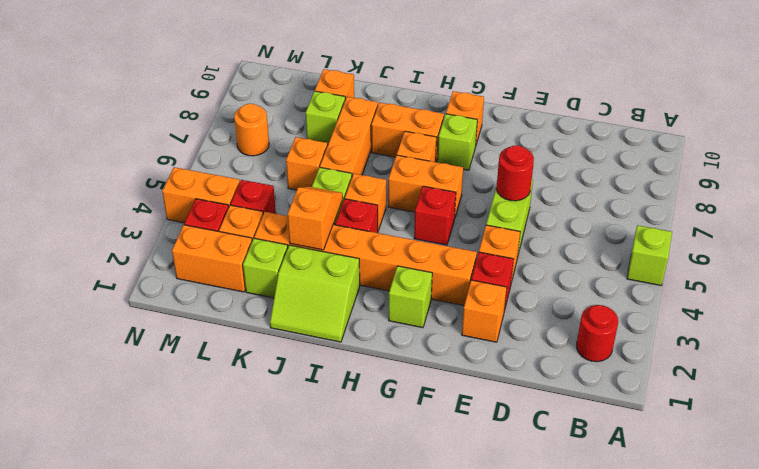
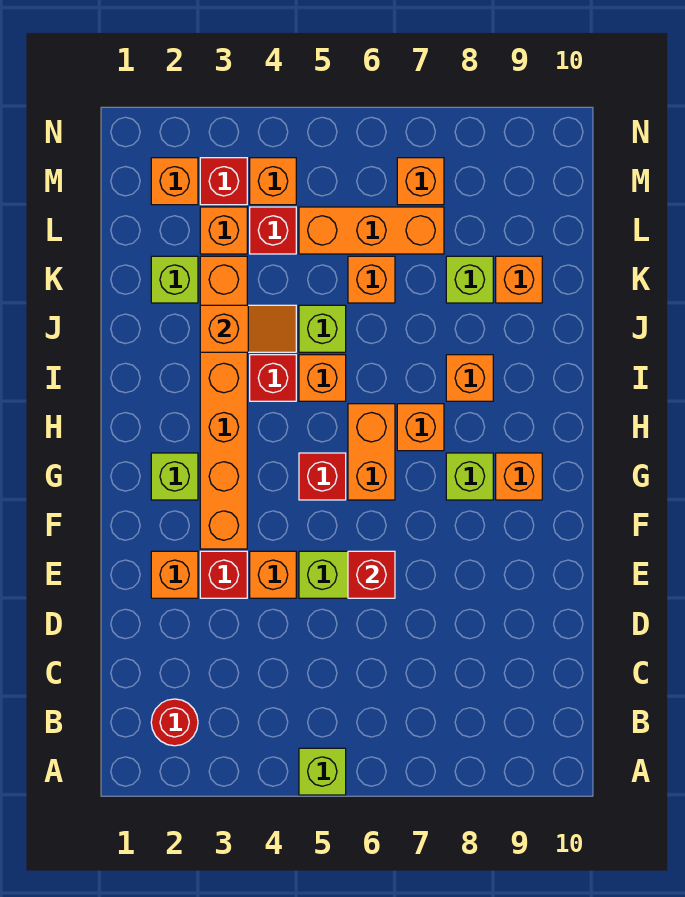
red 1x1 round brick [496,145,534,201] -> red 1x1 brick [348,551,395,598]
orange 1x2 brick [372,103,444,162] -> orange 1x1 brick [446,355,493,401]
lime 2x2 slope [270,245,360,342] -> none
orange 1x3 brick [320,97,378,176] -> orange 1x3 brick moved to [299,207,444,254]
orange 1x2 brick [172,225,252,292] -> orange 1x1 brick [151,158,198,205]
orange 1x2 brick [162,167,240,223] -> orange 1x1 brick [250,158,296,205]
orange 1x1 round brick [234,104,269,156] -> orange 1x1 brick [397,158,444,205]

